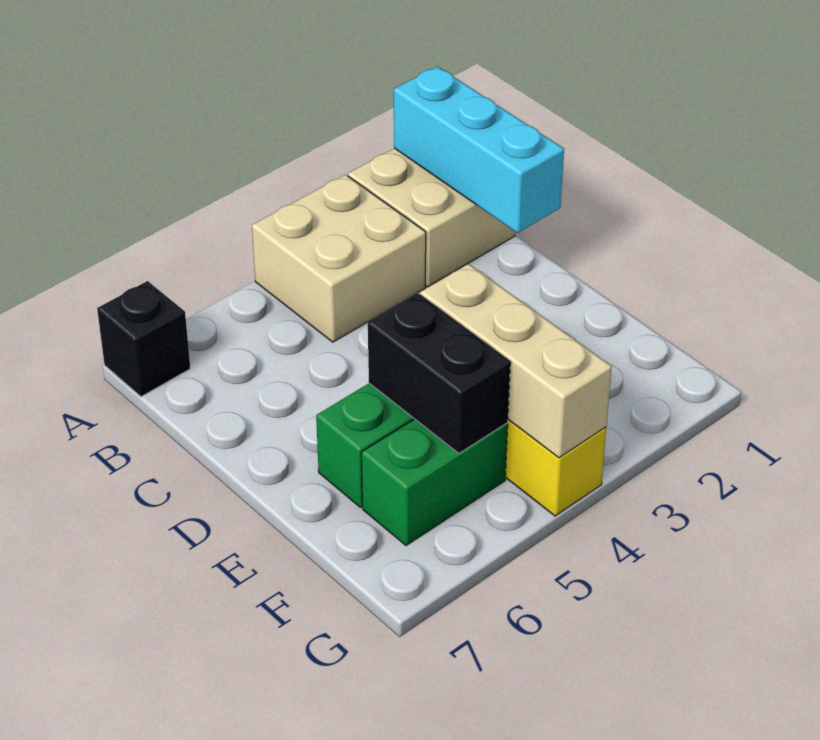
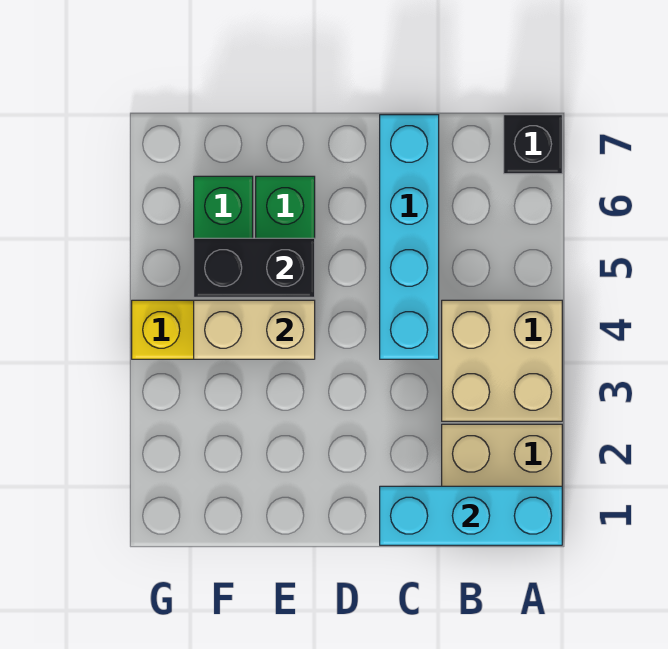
none -> cyan 1x4 brick [380,115,439,359]
tan 1x3 brick [420,264,612,458] -> tan 1x2 brick [194,300,315,359]

